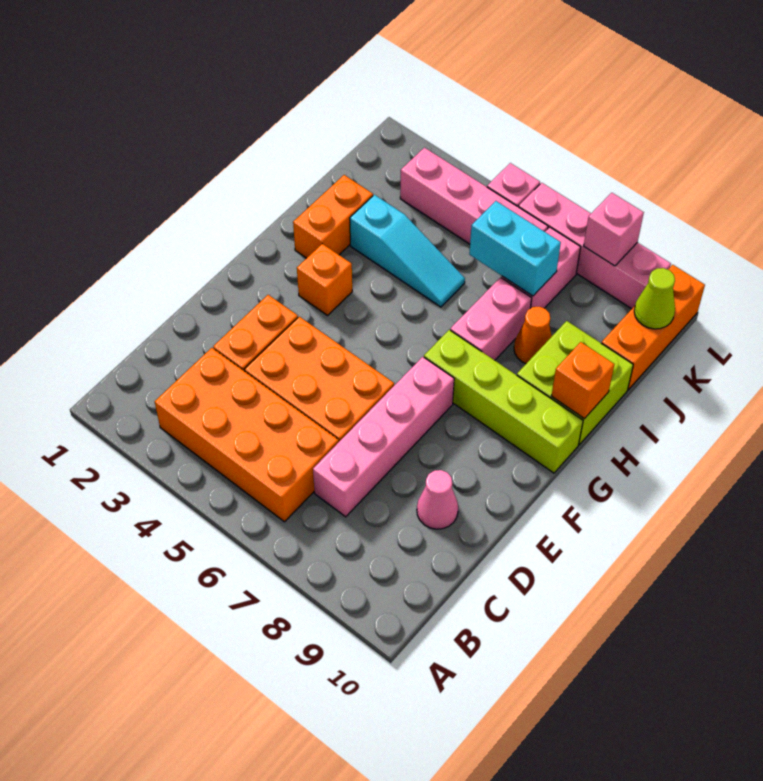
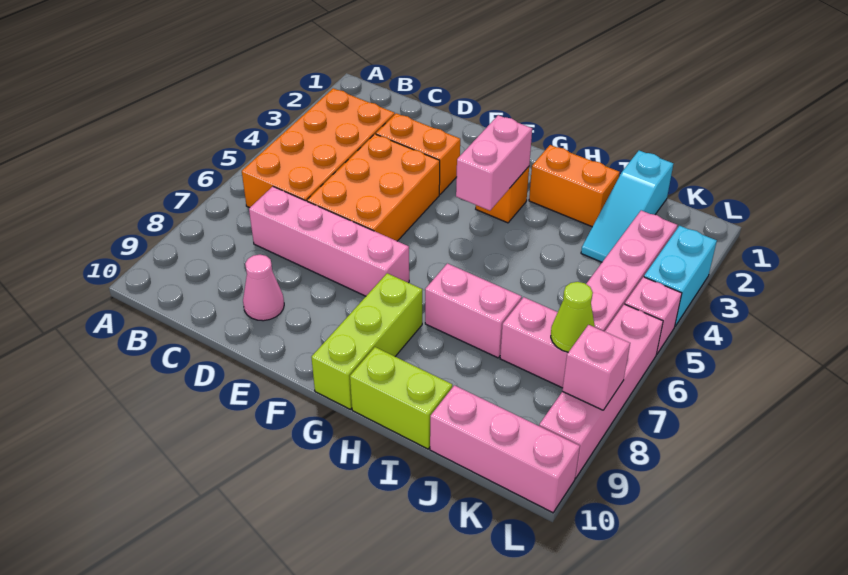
none -> pink 1x2 brick [456,115,532,211]
lime 1x4 brick [424,330,583,473] -> lime 1x3 brick [311,273,422,409]
lime 2x2 brick [517,321,633,445] -> lime 1x2 brick [350,347,452,449]
orange 1x1 brick [551,342,614,419] -> none
cyan 1x3 slope [350,195,465,307] -> cyan 1x3 slope moved to [581,151,673,262]
orange 1x1 cone [514,307,552,364] -> none
cyan 1x2 brick [469,201,561,296] -> cyan 1x2 brick moved to [644,226,717,326]
orange 1x3 brick [601,265,705,390] -> pink 1x3 brick [430,385,580,513]
lime 1x1 cone [634,268,675,329] -> lime 1x1 cone moved to [551,282,595,352]

